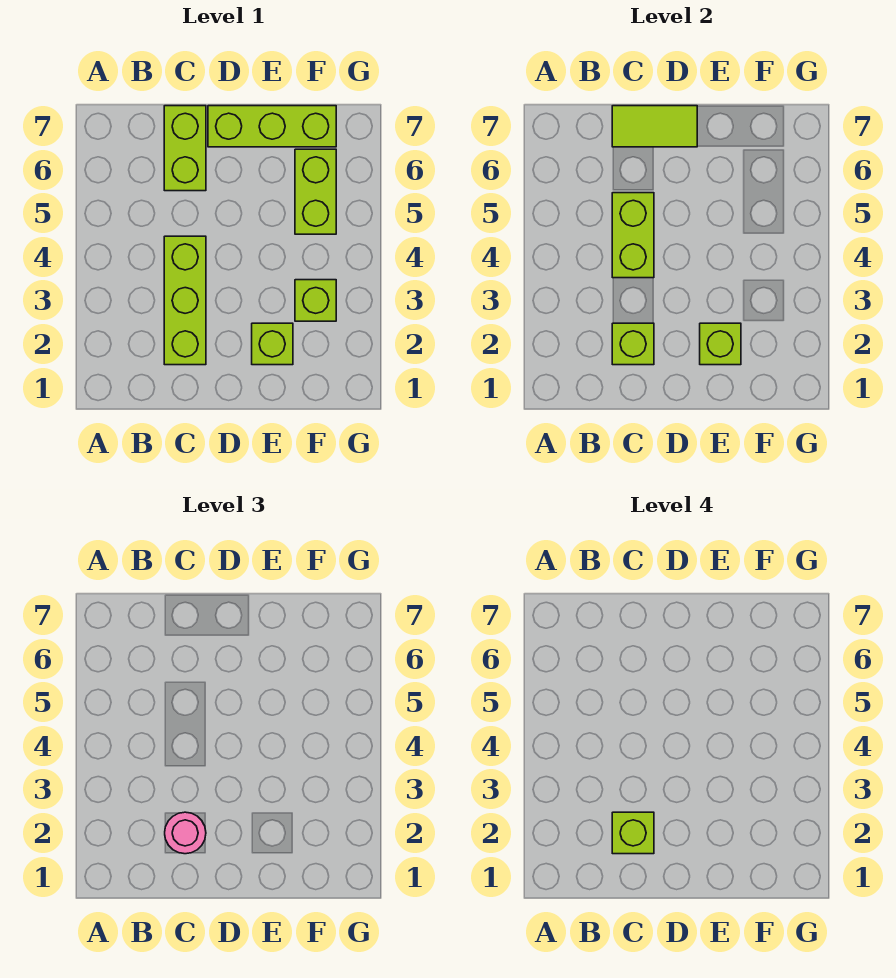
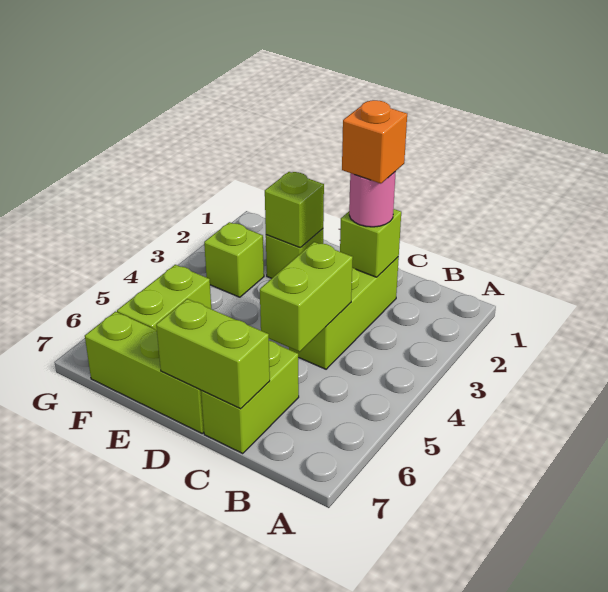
lime 1x1 brick [612,812,654,854] -> orange 1x1 brick [342,100,407,184]
lime 1x2 tile [612,106,697,147] -> lime 1x2 brick [156,299,270,409]

